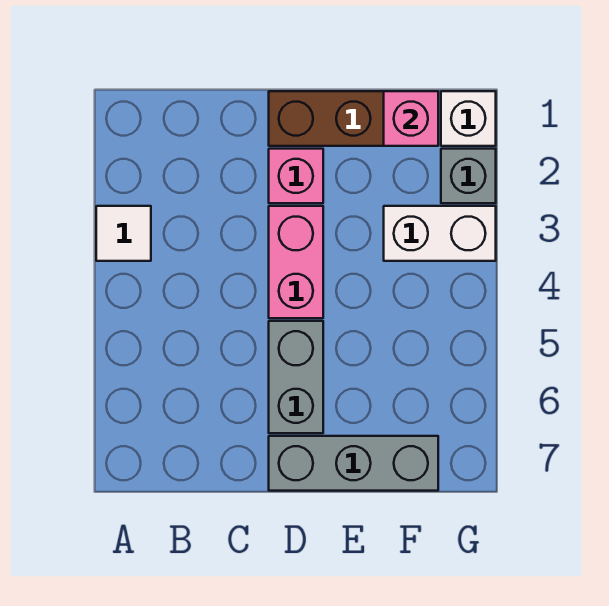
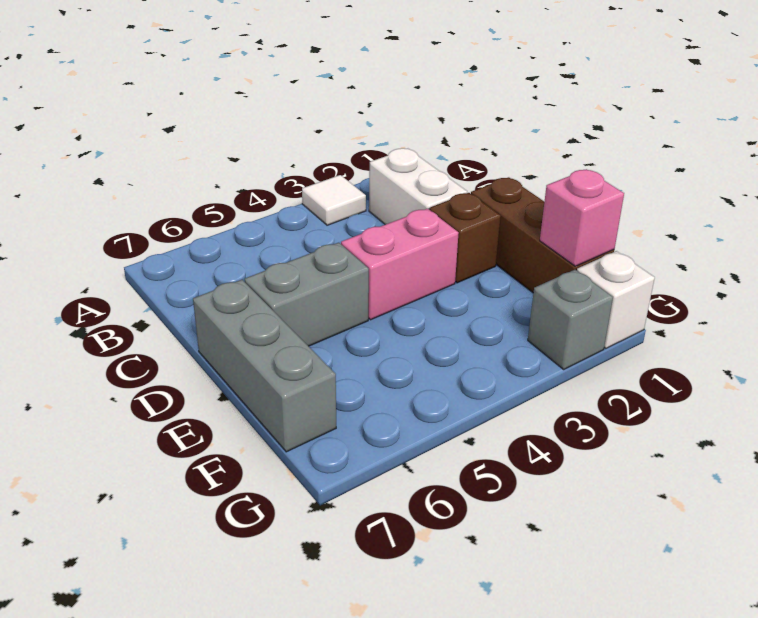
pink 1x1 brick [269,149,323,203] -> brown 1x1 brick [429,193,501,283]
white 1x2 brick [384,206,496,261] -> white 1x2 brick moved to [369,148,467,225]

